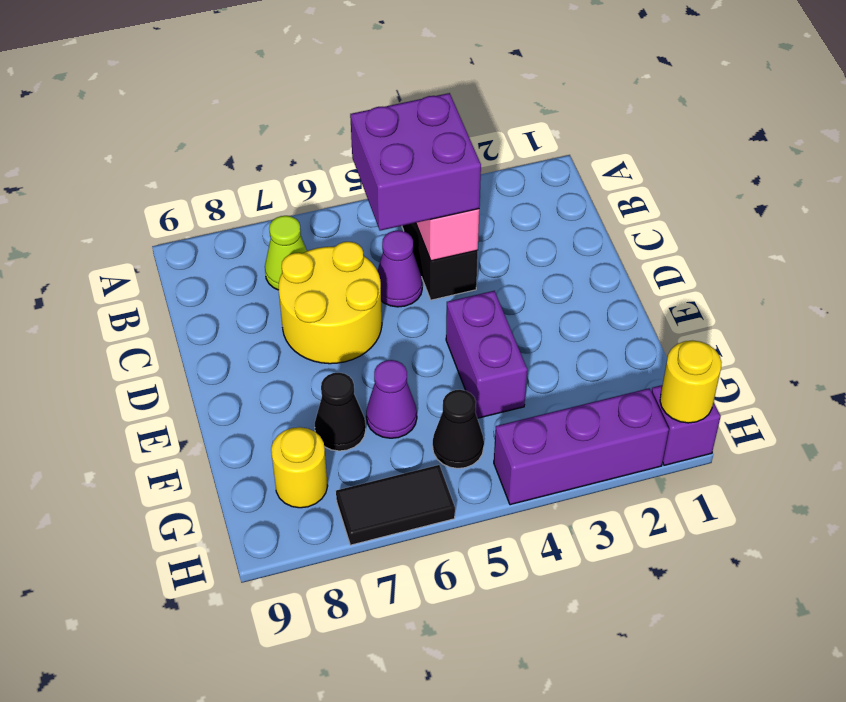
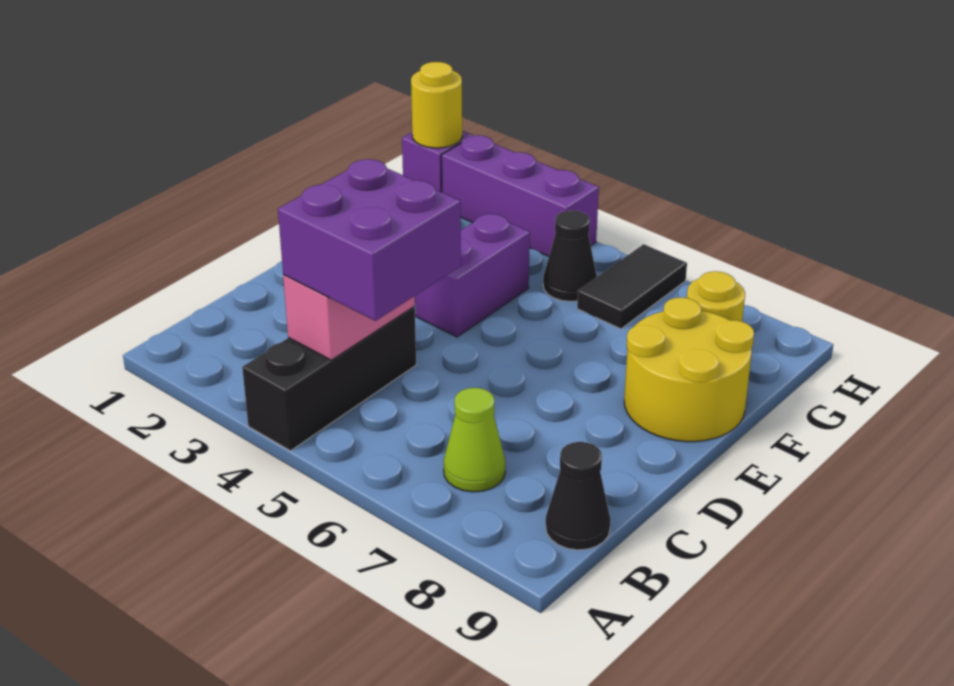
purple 1x1 cone [378,231,422,307] -> none
yellow 2x2 round brick [279,242,382,364] -> yellow 2x2 round brick moved to [624,297,754,442]
purple 1x1 cone [366,360,417,438] -> none
black 1x1 cone [315,373,366,451] -> black 1x1 cone moved to [546,442,611,550]
black 1x2 tile [336,465,455,545] -> black 1x2 tile turned to [577,244,687,329]

